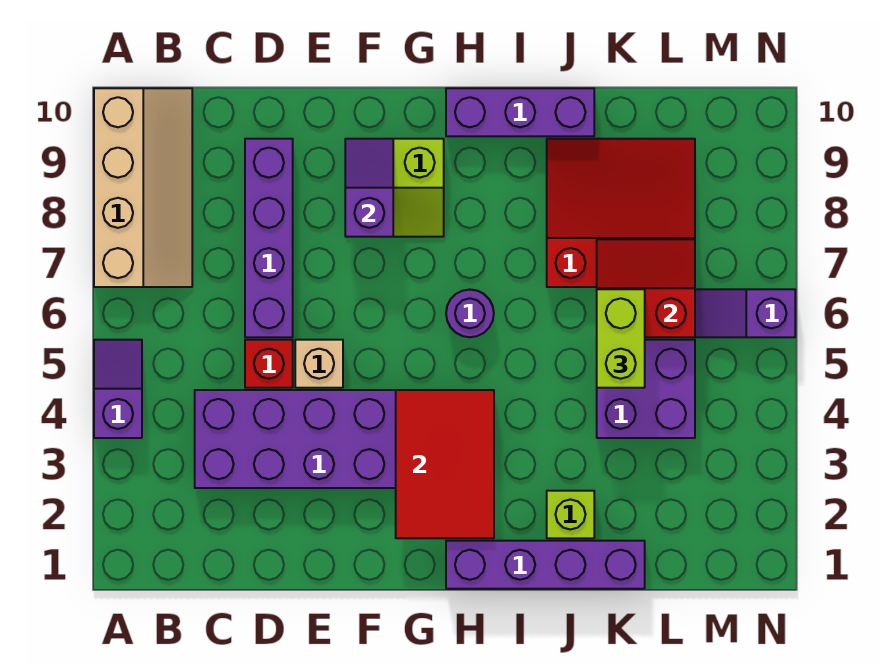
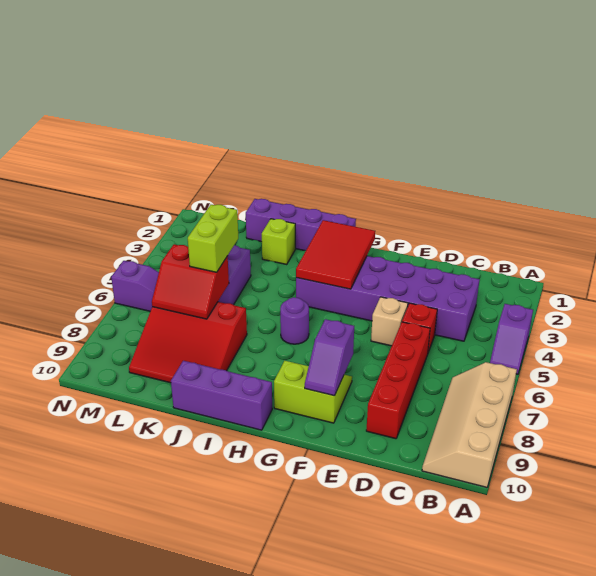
purple 1x4 brick [245,139,293,337] -> red 1x4 brick [366,322,430,439]

